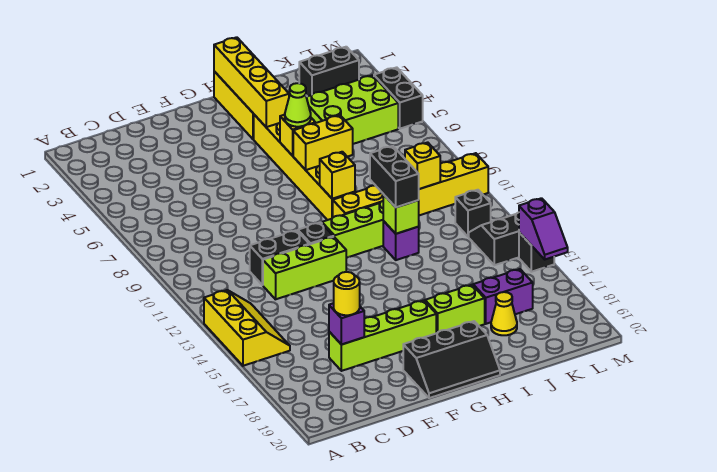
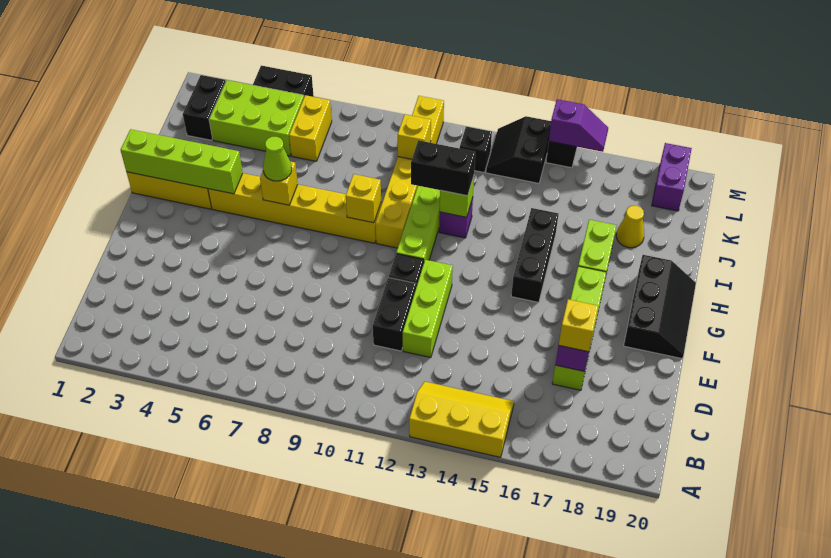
yellow 1x1 round brick [334,272,360,315] -> yellow 1x1 brick [559,299,598,352]
none -> black 1x3 brick [511,208,558,302]
yellow 1x4 brick [214,37,289,127] -> lime 1x4 brick [121,129,243,194]
yellow 1x2 brick [293,115,353,170] -> yellow 1x2 brick moved to [289,95,332,161]
lime 2x3 brick [306,75,398,144] -> lime 2x3 brick turned to [209,80,304,156]
purple 1x2 brick [473,269,533,324] -> purple 1x2 brick moved to [652,143,692,211]

